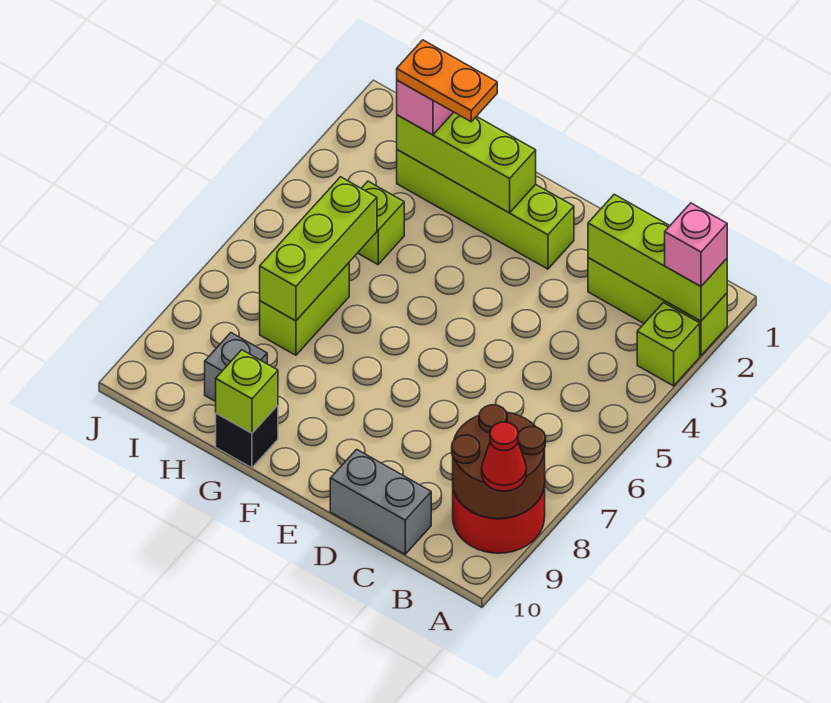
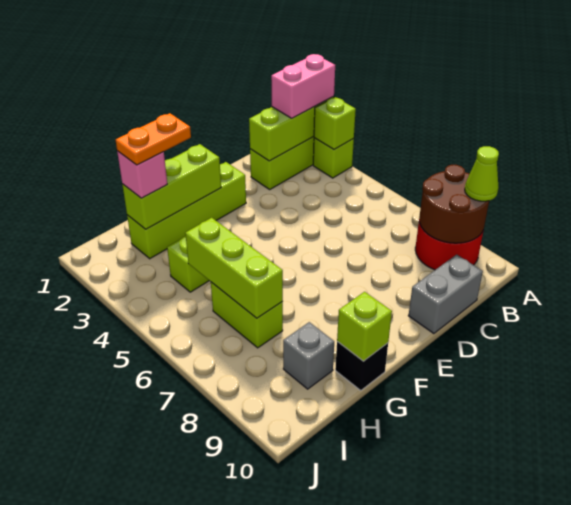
pink 1x1 brick [665,203,727,286] -> pink 1x2 brick [271,54,335,118]
none -> lime 1x1 brick [314,97,356,149]
red 1x1 cone [482,422,526,491] -> lime 1x1 cone [465,146,499,201]

